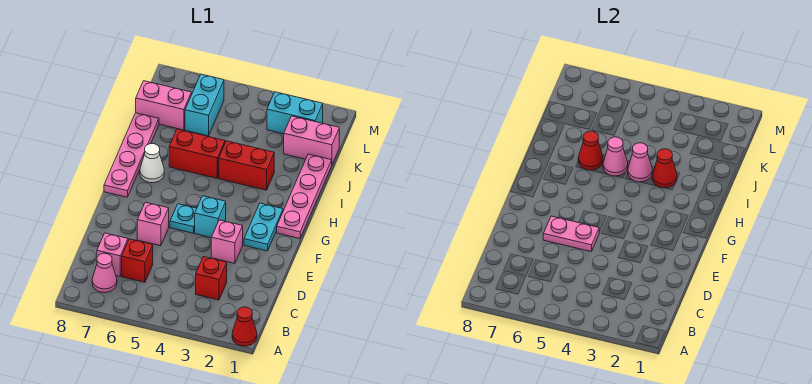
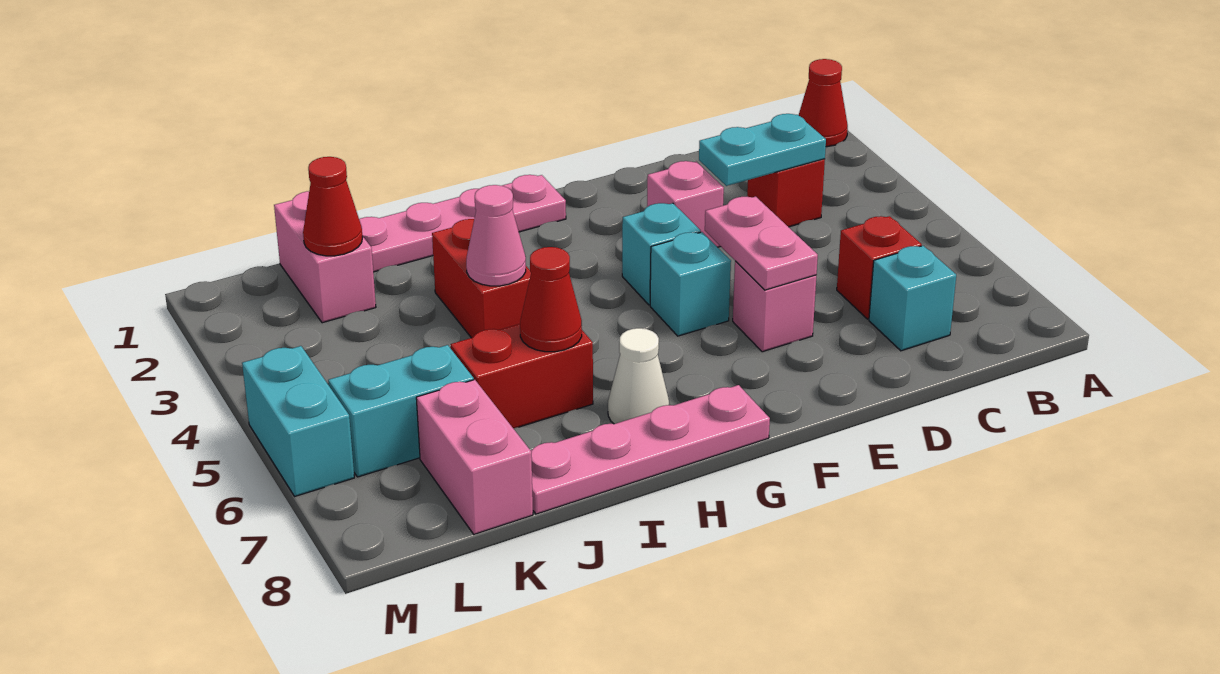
pink 1x1 cone [92,253,117,292] -> none
pink 1x1 brick [97,233,128,276] -> cyan 1x1 brick [869,246,956,351]
cyan 1x2 plate [244,203,283,251] -> cyan 1x2 plate moved to [699,114,826,186]
cyan 1x1 plate [170,204,197,233] -> cyan 1x1 brick [650,232,731,336]
red 1x1 cone [652,149,677,188] -> red 1x1 cone moved to [303,157,362,256]
red 1x2 brick [169,129,225,178] -> red 1x2 brick turned to [451,324,593,429]
pink 1x1 cone [603,137,628,176] -> none
cyan 1x2 brick [267,92,323,134] -> cyan 1x2 brick moved to [242,346,354,496]

